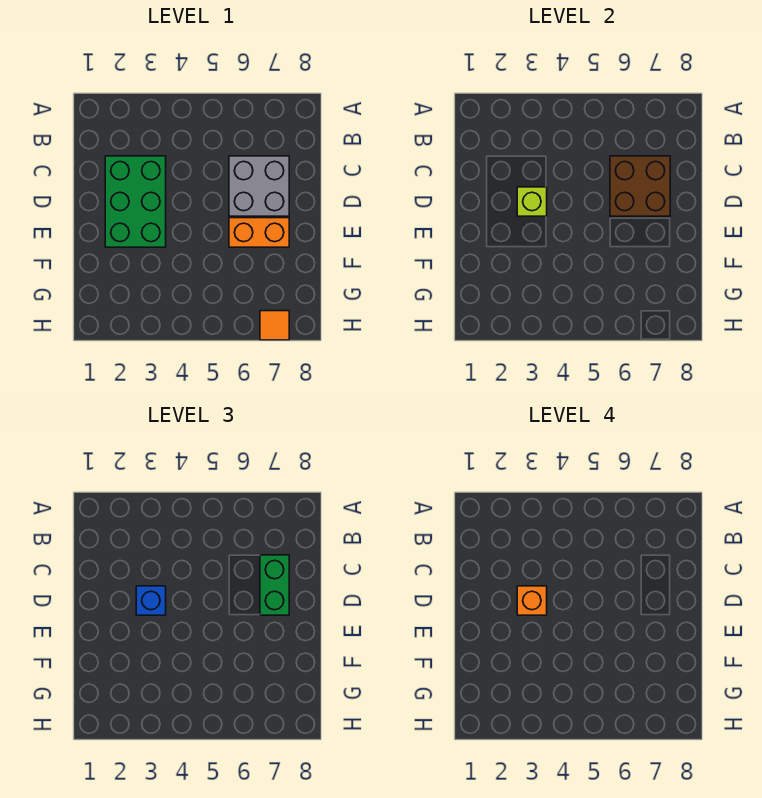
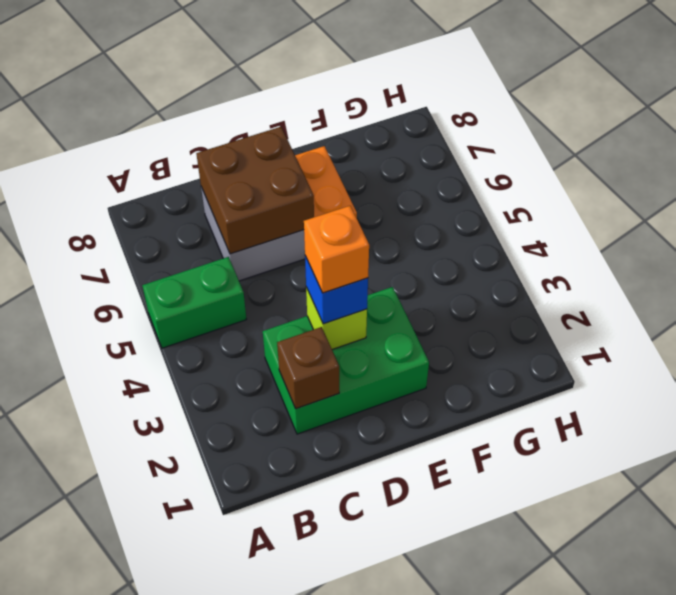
none -> brown 1x1 brick [277,327,339,409]
green 1x2 brick [260,555,289,615] -> green 1x2 brick moved to [142,257,246,348]
orange 1x1 tile [260,311,289,340] -> none

